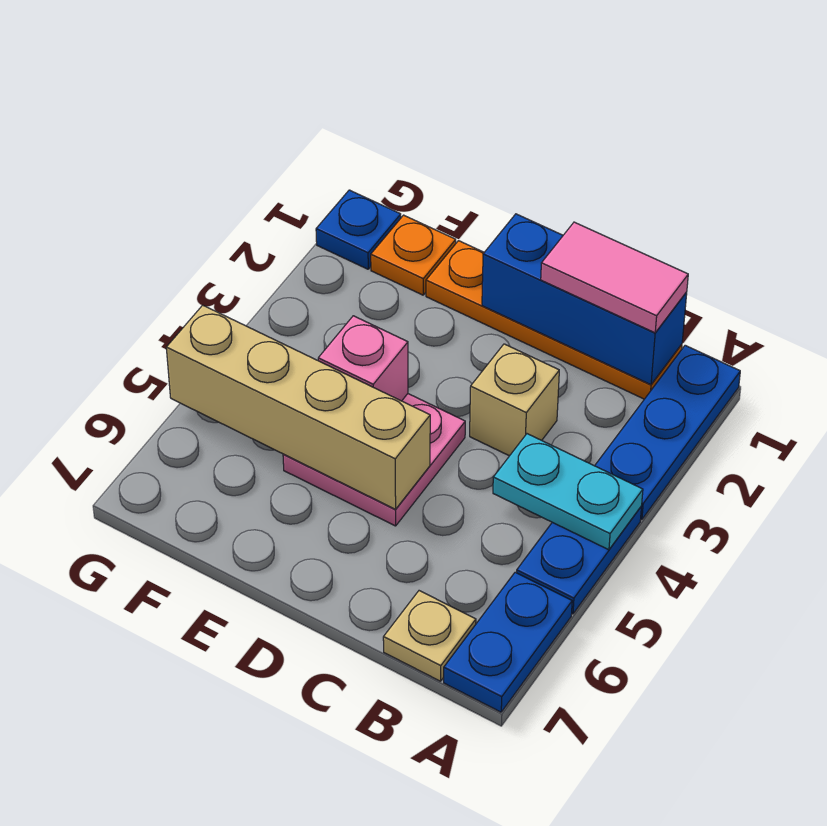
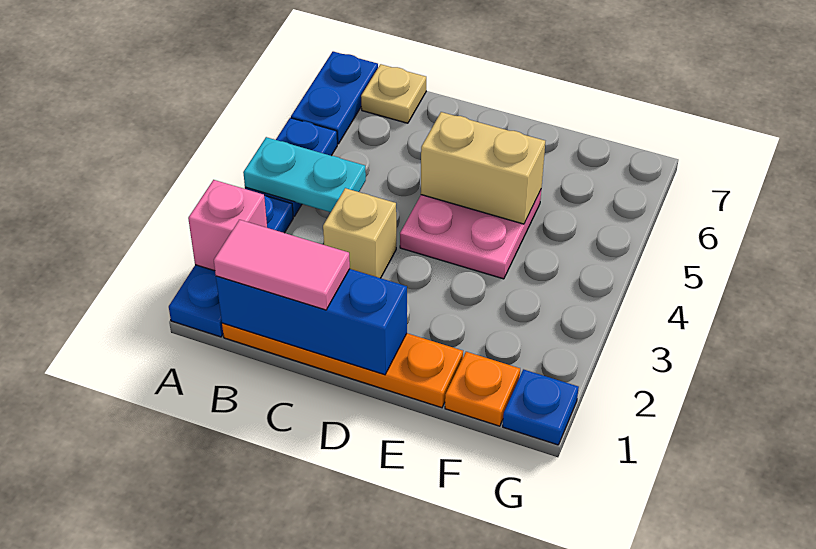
tan 1x4 brick [166,305,430,509] -> tan 1x2 brick [421,112,545,224]
pink 1x1 brick [318,316,408,401] -> pink 1x1 brick moved to [188,180,267,271]

